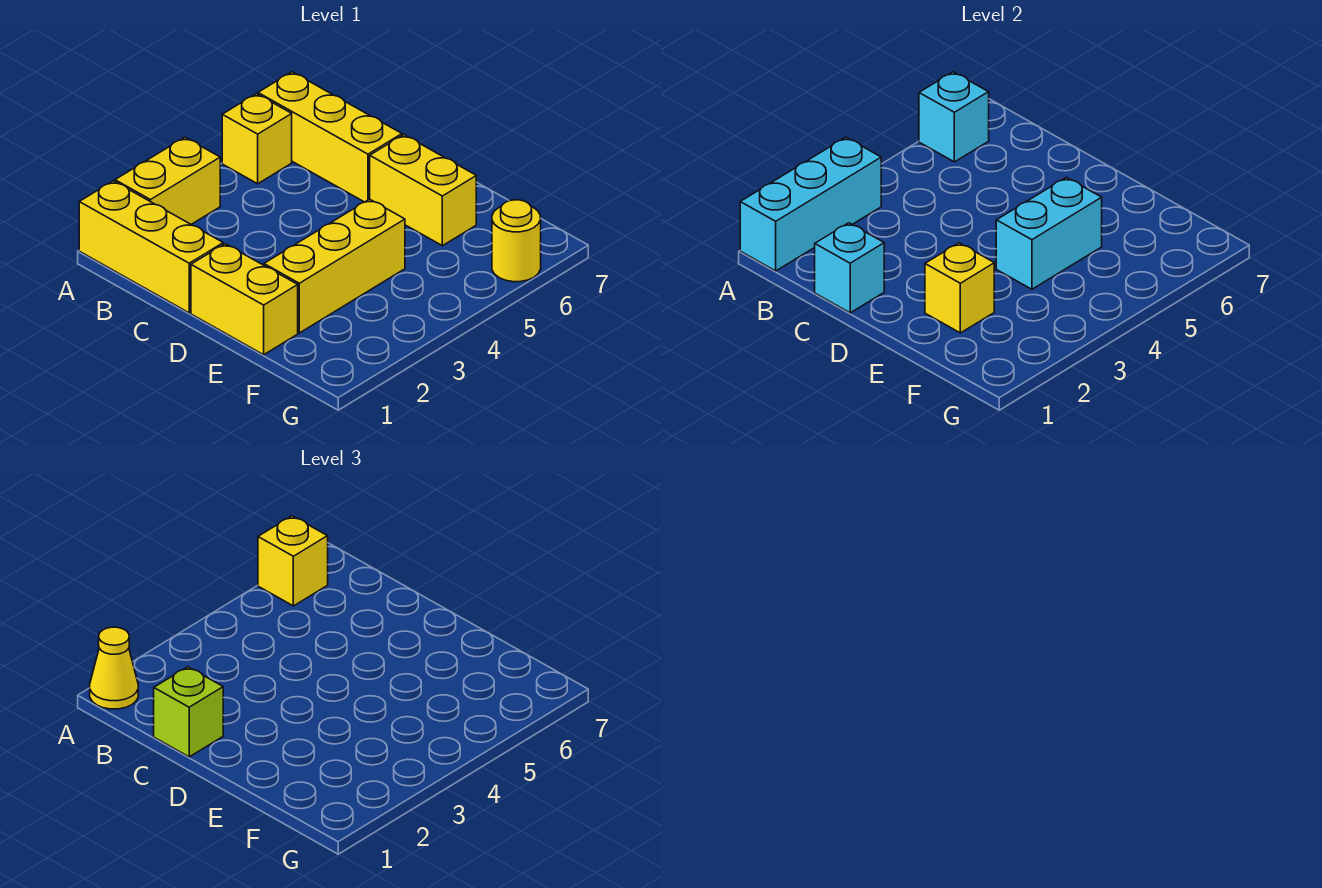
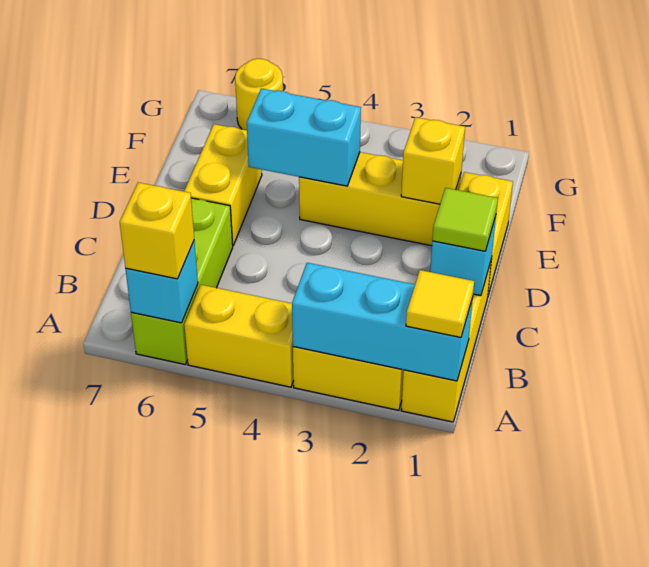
yellow 1x1 cone [90,627,138,709] -> yellow 1x1 tile [406,270,474,337]
yellow 1x1 brick [222,94,292,184] -> yellow 1x2 brick [184,285,294,387]
yellow 1x3 brick [258,72,402,202] -> lime 1x3 brick [131,198,233,364]
lime 1x1 brick [154,667,223,757] -> lime 1x1 tile [432,188,498,251]

